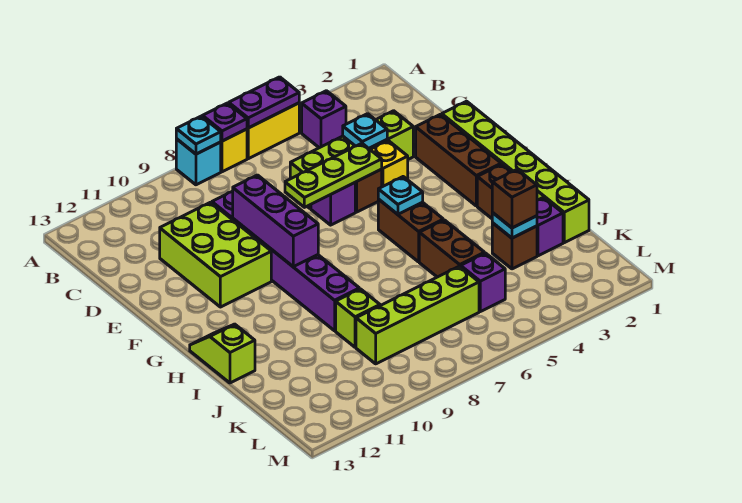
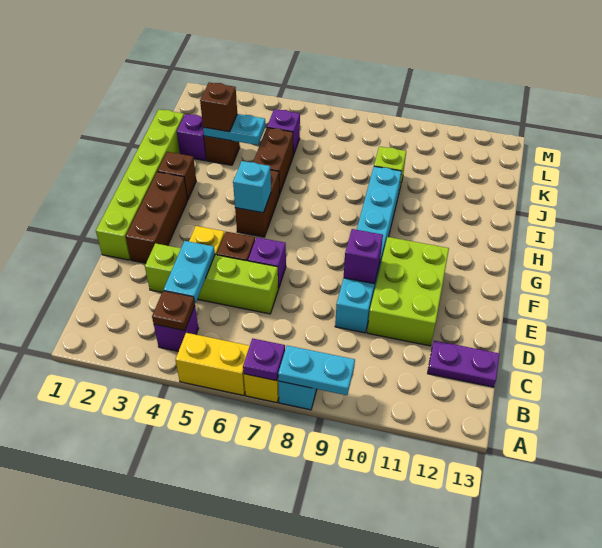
purple 1x2 plate [229,77,299,128] -> purple 1x2 plate moved to [428,341,499,387]
cyan 1x1 plate [176,116,221,154] -> cyan 1x2 plate [278,346,355,395]
none -> brown 1x1 plate [152,291,195,331]
cyan 1x1 plate [343,114,387,148] -> cyan 1x2 plate [164,241,215,303]
purple 1x6 brick [212,192,359,331] -> cyan 1x6 brick [335,166,402,333]
lime 1x3 plate [285,143,382,207] -> none
purple 1x3 brick [232,175,318,267] -> purple 1x1 brick [344,229,383,284]
cyan 1x1 plate [378,177,423,214] -> cyan 1x1 brick [233,161,271,213]
lime 1x2 slope [190,324,255,383] -> none
cyan 1x1 plate [492,213,537,238] -> cyan 1x2 plate [203,114,265,145]
lime 1x4 brick [356,266,479,364] -> none

